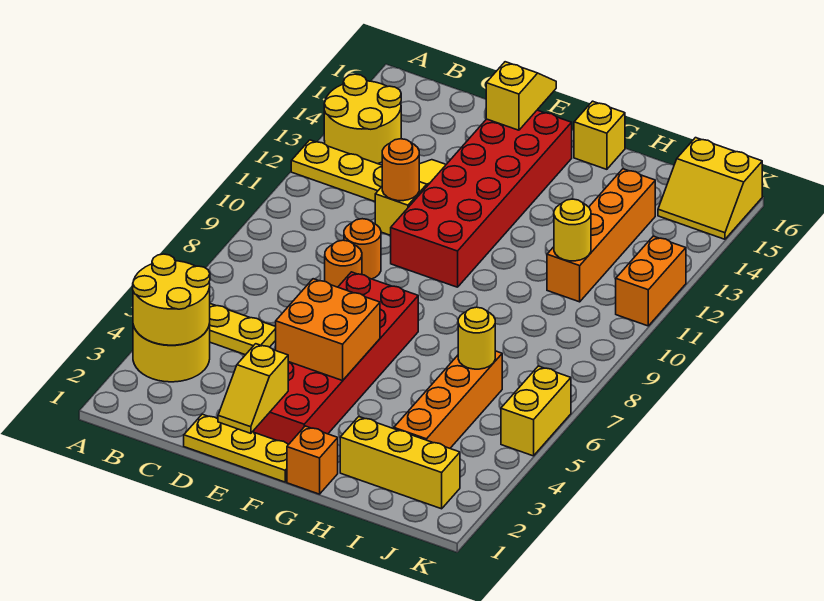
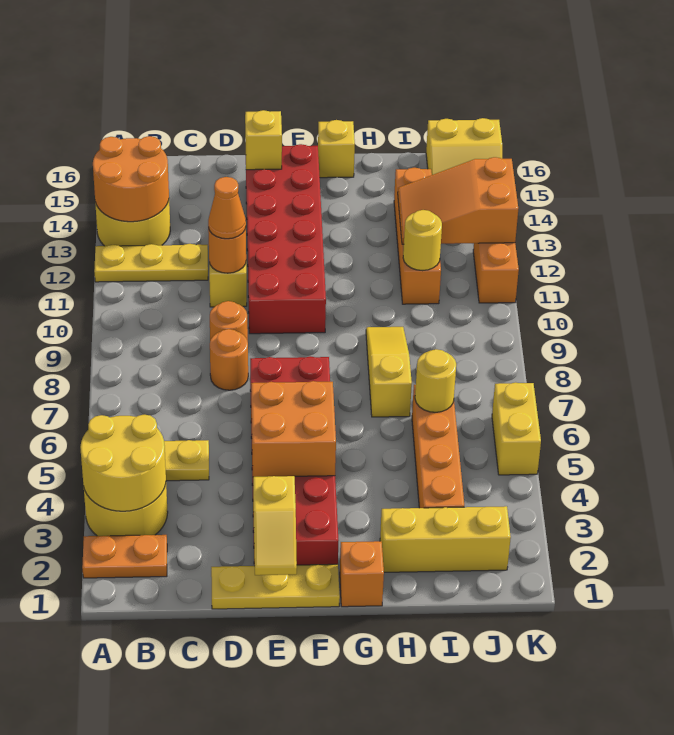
none -> orange 1x2 plate [82,535,167,578]
none -> orange 2x2 round brick [93,136,169,222]
none -> orange 1x1 cone [208,177,246,239]
none -> yellow 1x3 slope [366,327,412,417]
none -> orange 2x3 slope [398,157,518,244]

